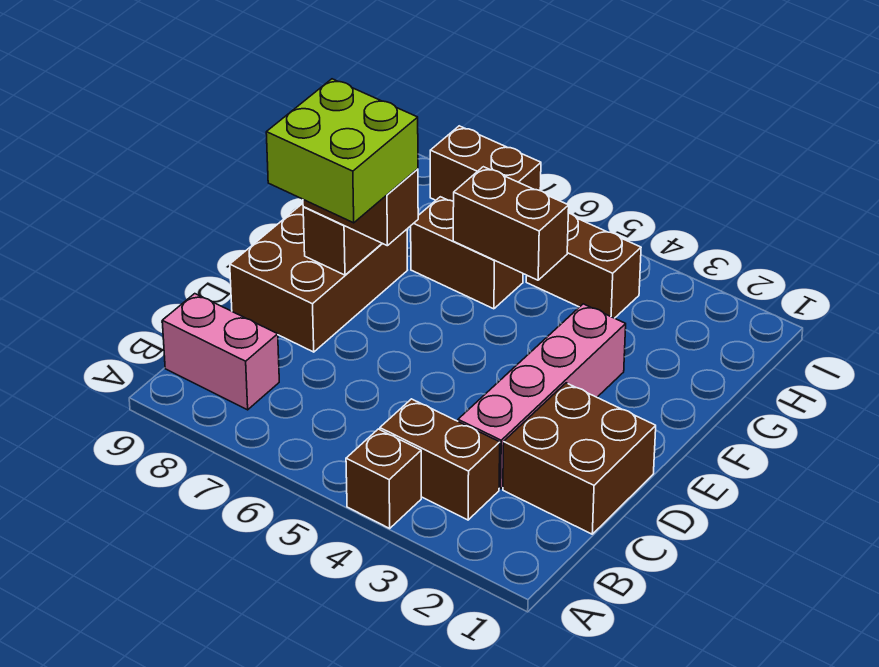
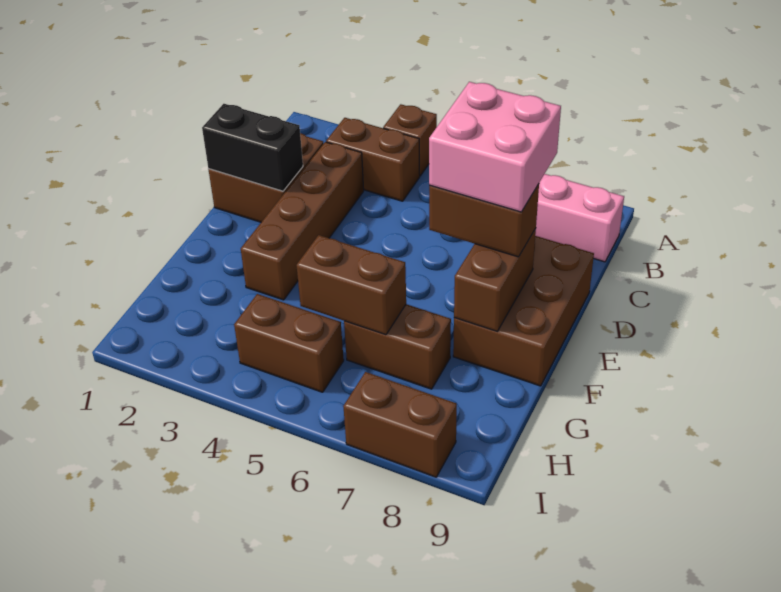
pink 1x4 brick [458,304,626,489] -> brown 1x4 brick [241,142,364,300]
none -> black 1x2 brick [202,104,303,191]
lime 2x2 brick [266,79,418,223] -> pink 2x2 brick [429,82,561,212]

